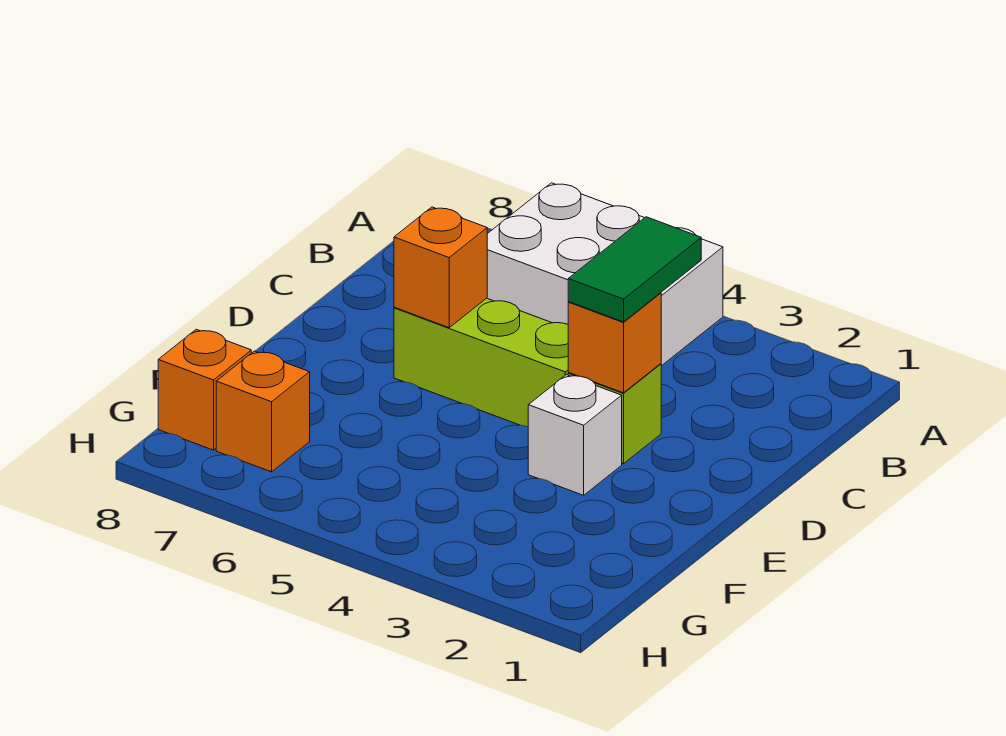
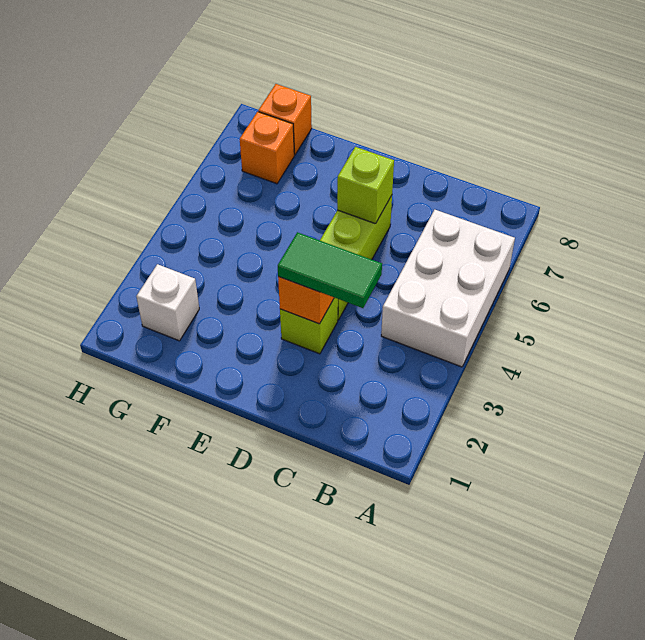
orange 1x1 brick [394,207,487,328] -> lime 1x1 brick [337,147,394,224]
white 1x1 brick [528,375,622,495] -> white 1x1 brick moved to [136,264,199,341]

